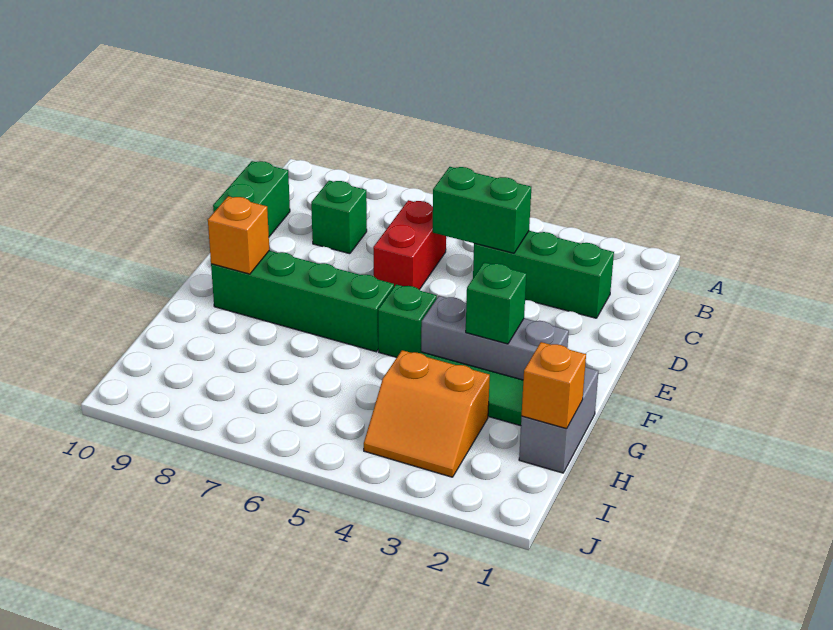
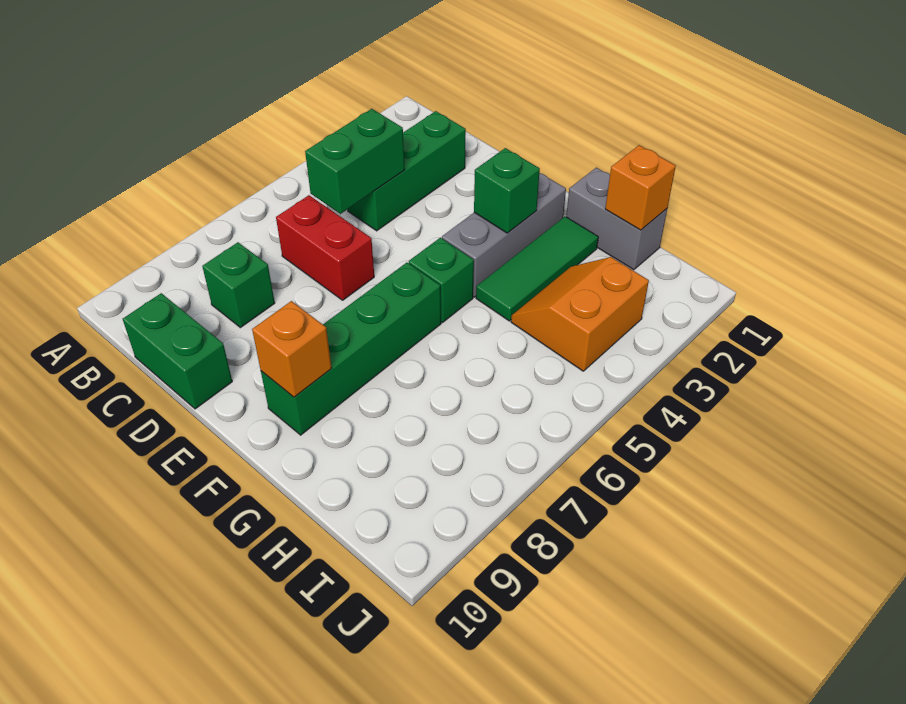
orange 2x2 slope [364,350,490,477] -> orange 2x2 slope turned to [511,257,649,371]

